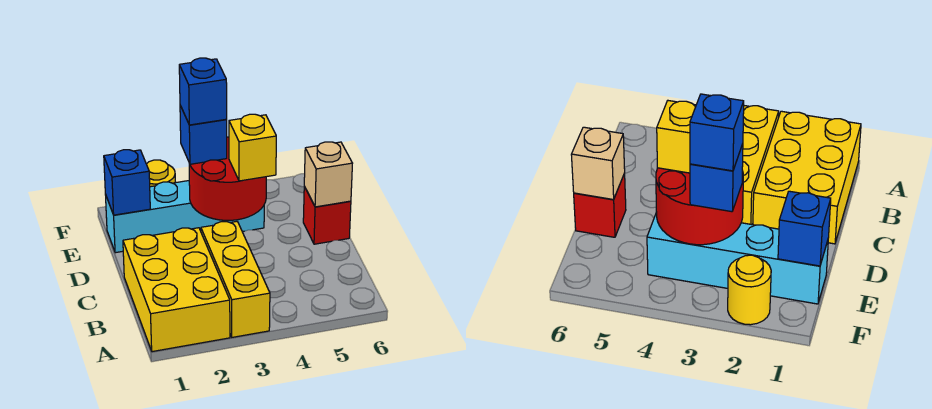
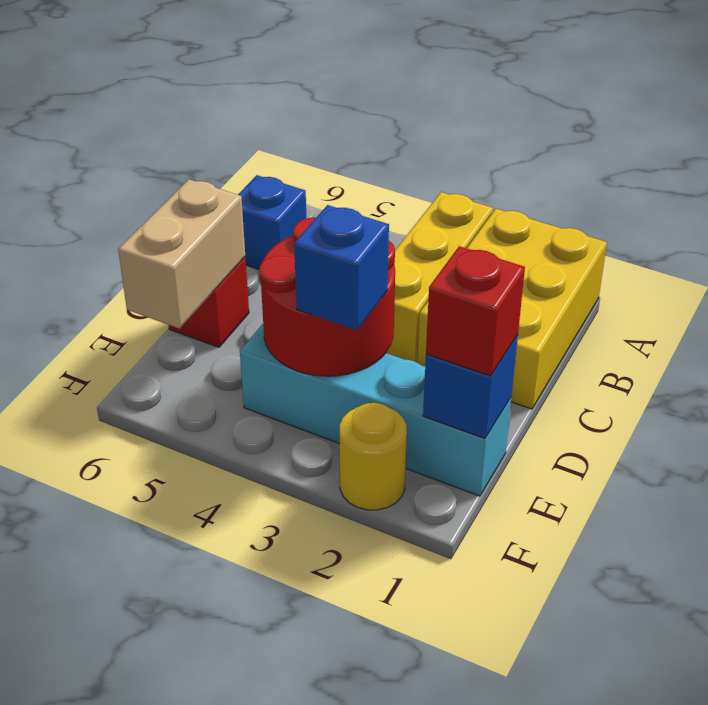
yellow 1x1 brick [229,114,276,181] -> none
tan 1x1 brick [304,142,353,207] -> tan 1x2 brick [118,179,245,329]
none -> red 1x1 brick [426,246,525,376]
blue 1x1 brick [179,58,227,125] -> blue 1x1 brick moved to [238,175,306,269]

